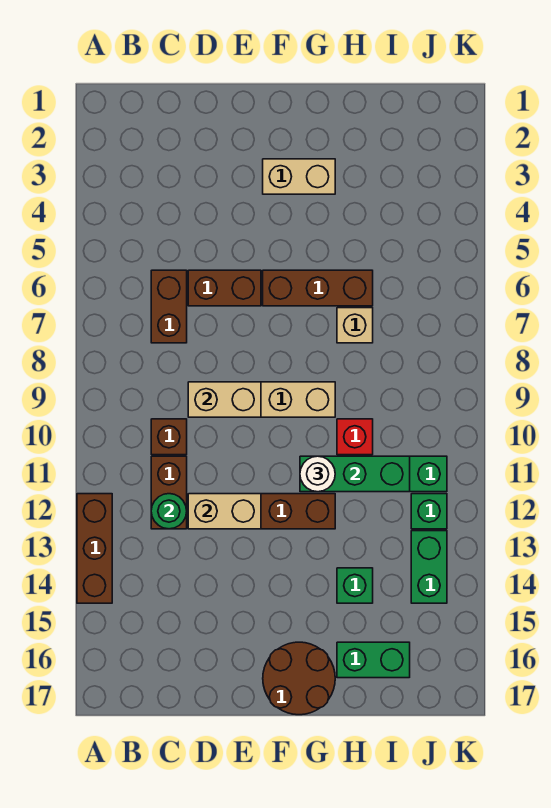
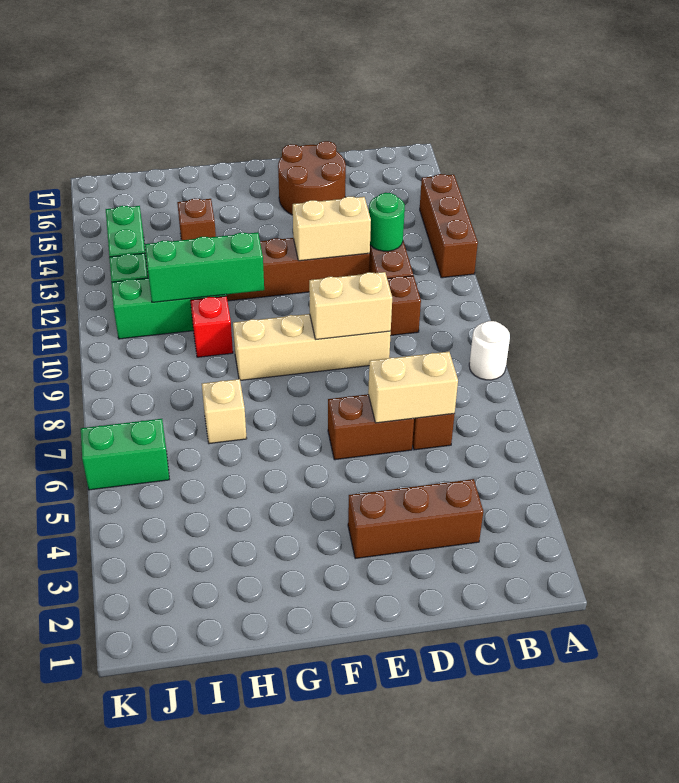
tan 1x2 brick [263,159,335,194] -> tan 1x2 brick moved to [368,352,458,423]
brown 1x3 brick [263,270,373,306] -> brown 1x3 brick moved to [348,479,483,559]
brown 2x2 round brick [263,642,335,715] -> brown 2x2 round brick moved to [278,141,346,215]
white 1x1 round brick [300,456,335,492] -> white 1x1 round brick moved to [469,321,510,380]
green 1x1 brick [337,568,373,603] -> brown 1x1 brick [177,198,216,240]
green 1x2 brick [337,642,410,678] -> green 1x2 brick moved to [81,419,170,490]

